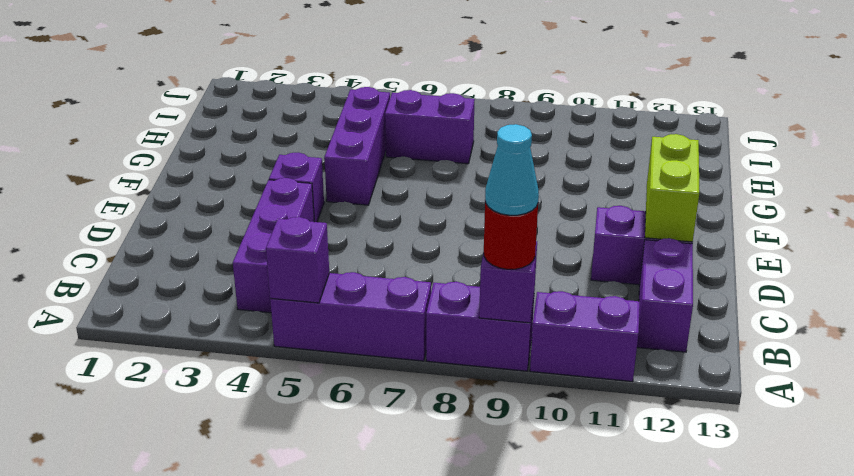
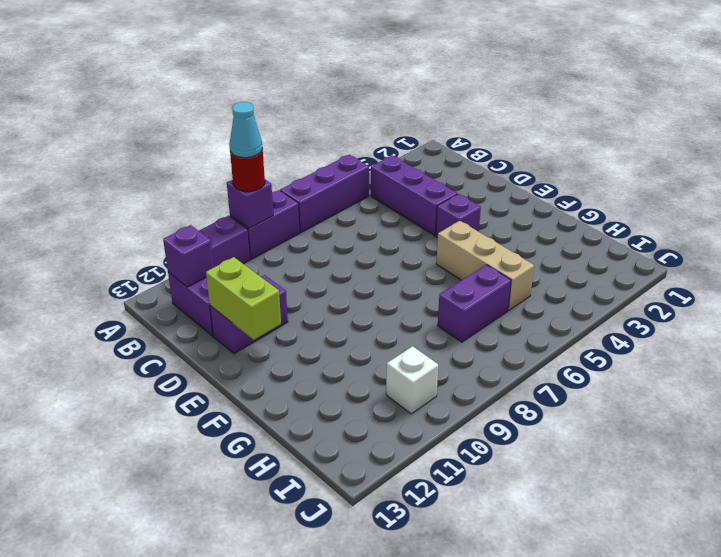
purple 1x1 brick [266,217,329,303] -> purple 1x1 brick moved to [163,225,214,287]
purple 1x3 brick [324,87,390,205] -> tan 1x3 brick [436,221,534,310]
none -> white 1x1 brick [386,346,438,414]

